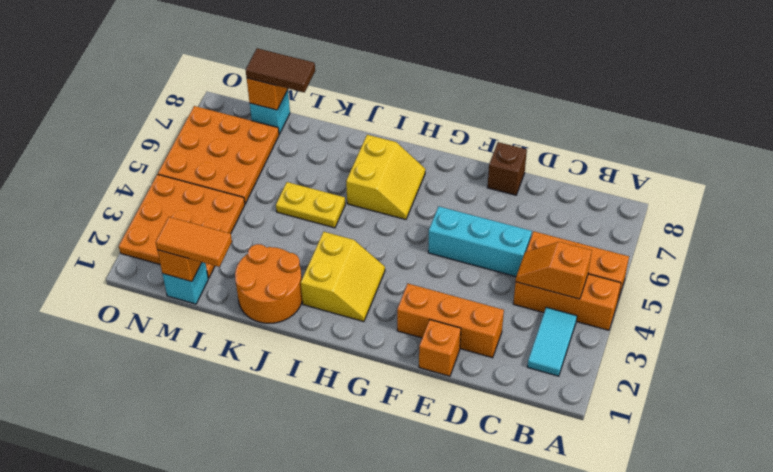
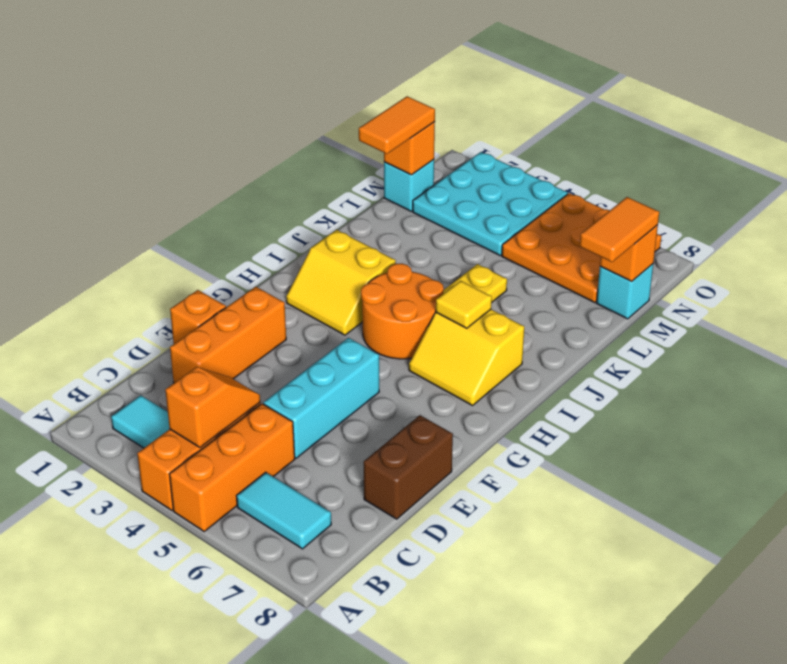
none -> cyan 1x2 tile [236,472,331,549]
brown 1x1 brick [487,142,527,195] -> brown 1x2 brick [364,415,453,519]
none -> yellow 1x1 tile [436,281,492,328]
orange 2x2 round brick [235,244,302,323] -> orange 2x2 round brick moved to [361,263,444,359]
brown 1x2 tile [246,48,315,93] -> orange 1x2 tile [580,197,659,262]
orange 3x3 plate [119,174,245,278] -> cyan 3x3 plate [413,152,568,255]

